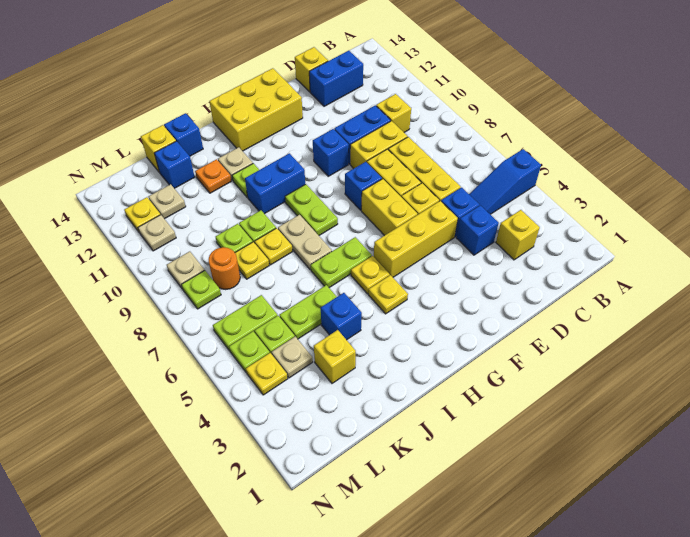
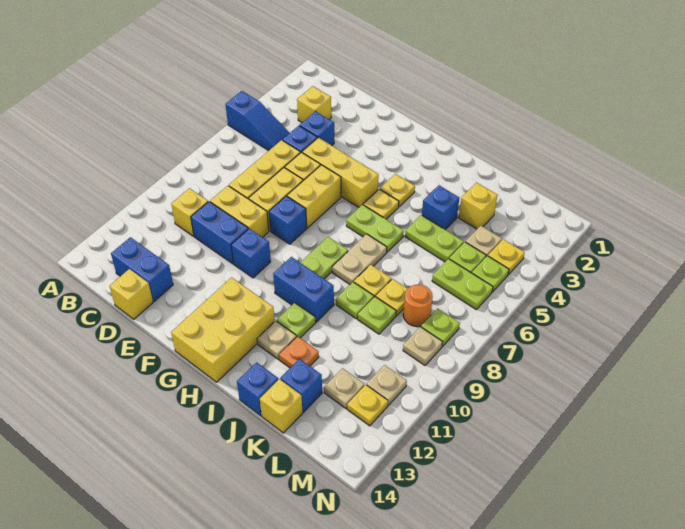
yellow 2x3 brick [209,68,303,151] -> yellow 2x3 brick turned to [171,278,275,382]

